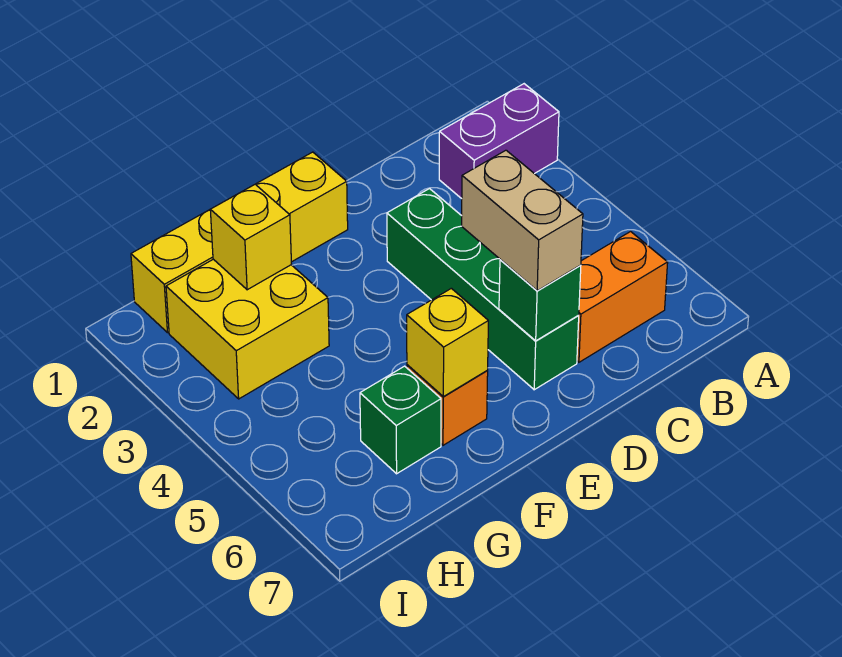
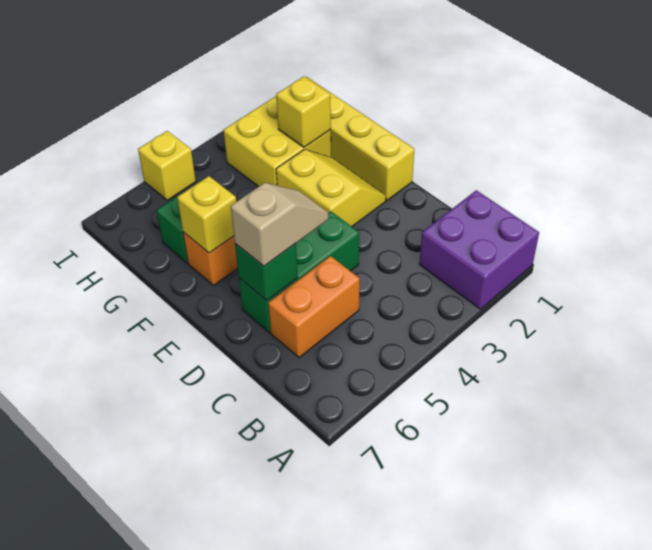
purple 1x2 brick [439,84,559,199] -> purple 2x2 brick [419,190,539,309]
orange 1x2 brick [577,232,668,362] -> orange 1x2 brick turned to [268,256,360,358]
green 1x4 brick [387,189,579,390] -> green 1x3 brick [239,212,359,333]
tan 1x2 brick [462,150,583,291] -> tan 1x2 slope [231,183,328,266]
none -> yellow 2x2 slope [276,149,386,226]
none -> yellow 1x1 brick [138,131,196,200]

